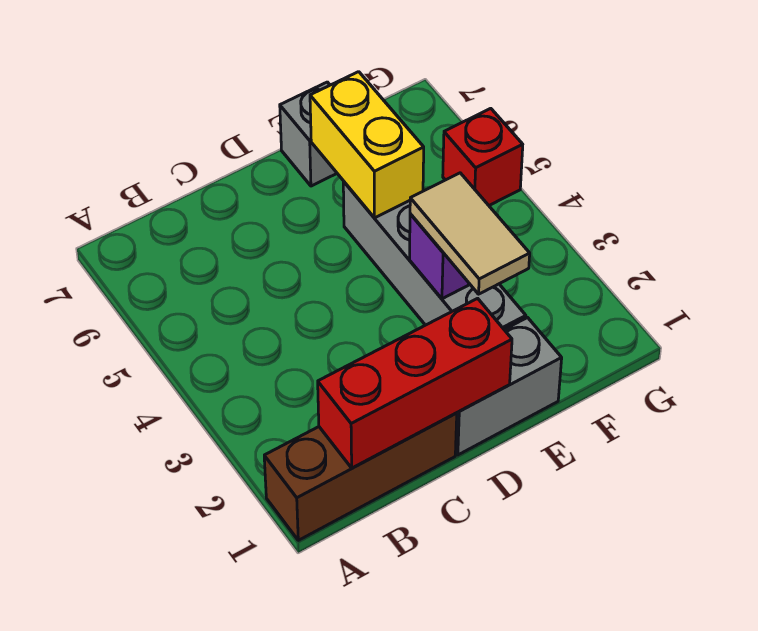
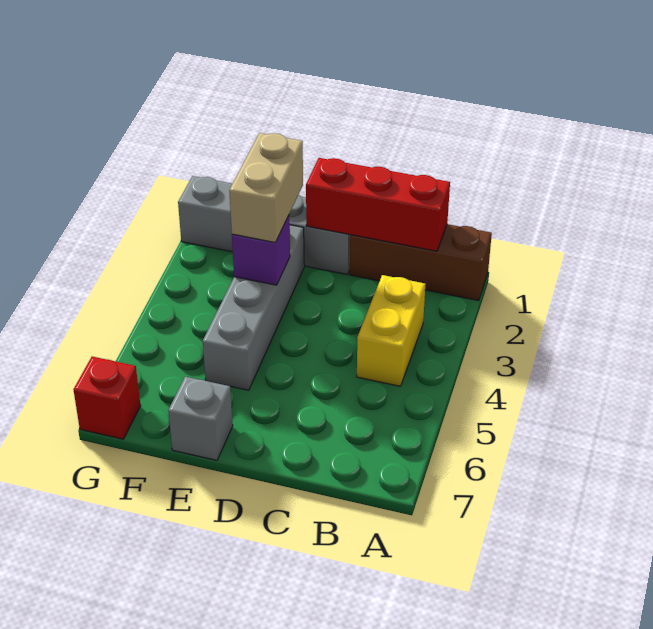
grey 1x2 brick [455,318,562,455] -> grey 1x4 brick [178,176,350,274]
tan 1x2 tile [410,173,530,294] -> tan 1x2 brick [229,133,303,243]
yellow 1x2 brick [310,72,424,218] -> yellow 1x2 brick moved to [357,275,425,386]
red 1x1 brick [443,108,523,205] -> red 1x1 brick moved to [73,356,141,439]

